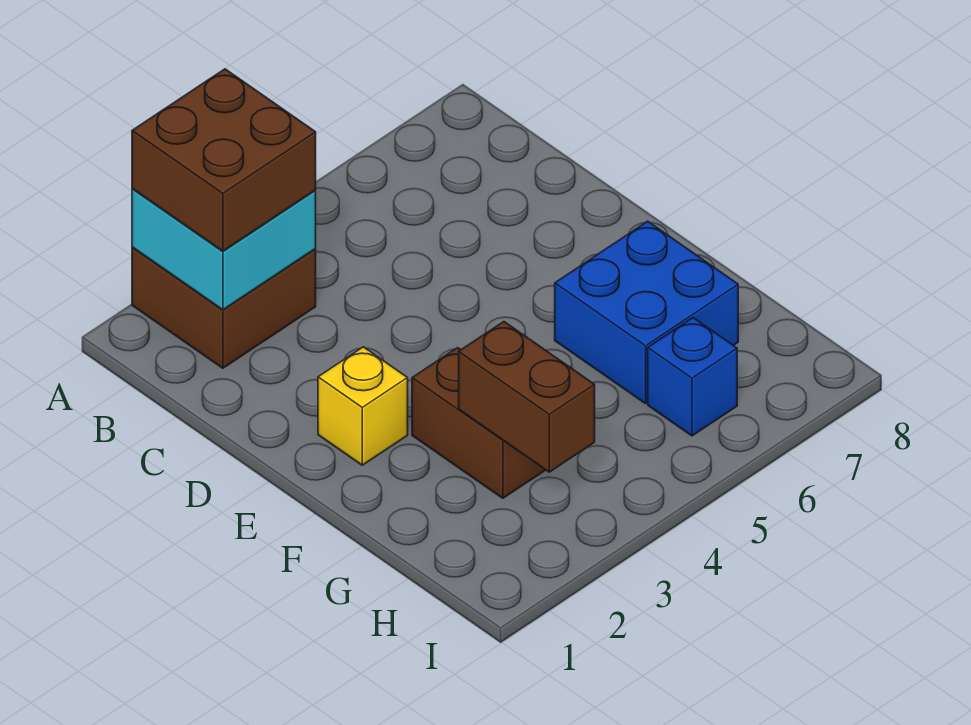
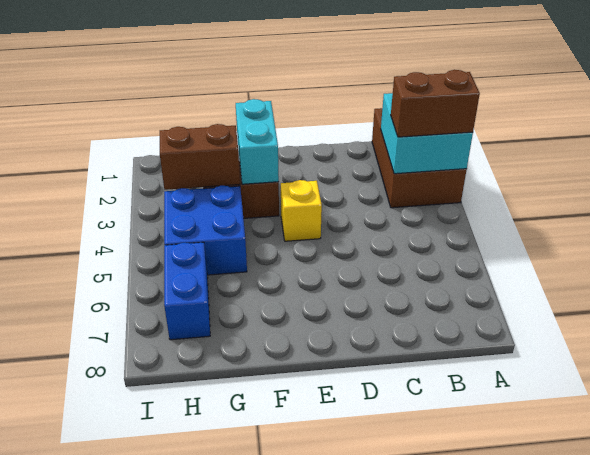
brown 2x2 brick [132,247,316,368] -> brown 2x3 brick [372,108,467,208]
brown 2x2 brick [132,69,316,251] -> brown 1x2 brick [391,70,480,137]
yellow 1x1 brick [318,347,408,465] -> yellow 1x1 brick moved to [281,180,322,241]
none -> cyan 1x2 brick [236,99,279,184]
blue 2x2 brick [555,221,738,404] -> blue 2x2 brick moved to [164,186,247,275]
blue 1x1 brick [648,318,737,436] -> blue 1x2 brick [164,242,210,340]

